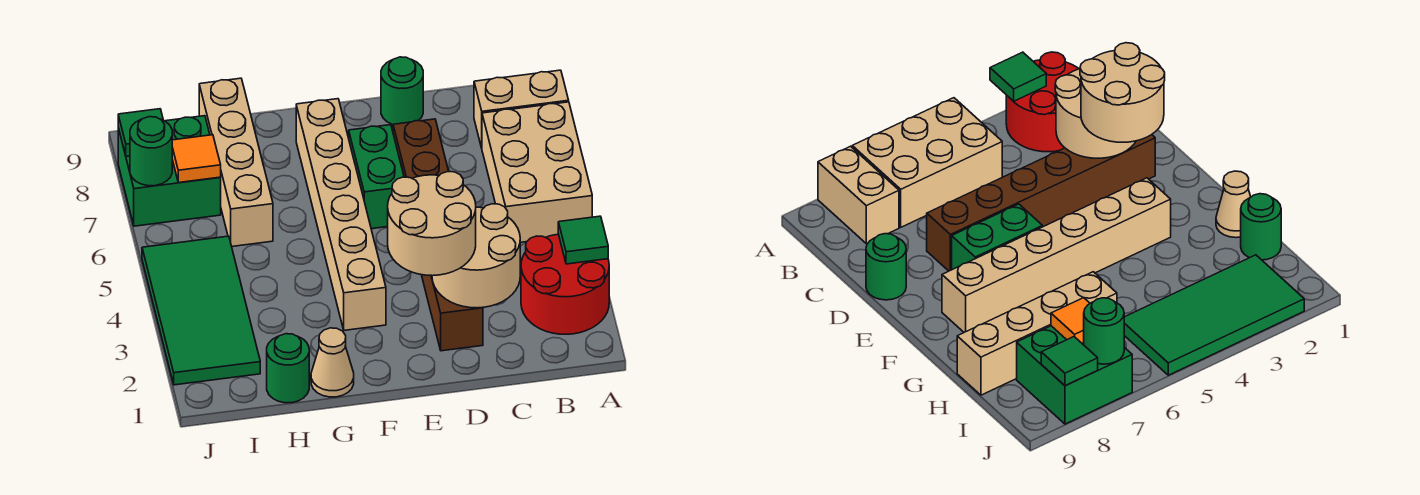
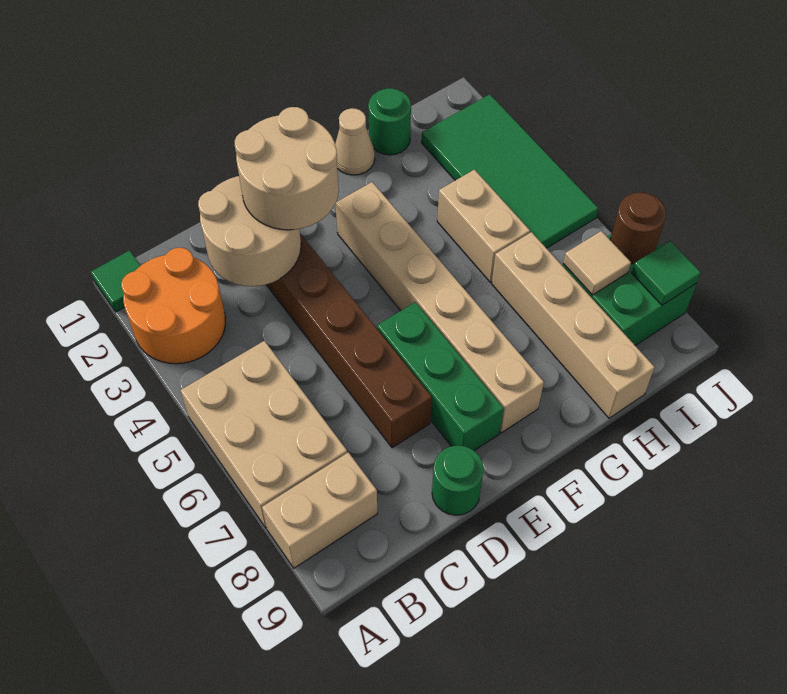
red 2x2 round brick [521,234,609,334] -> orange 2x2 round brick [121,248,225,364]
green 1x1 tile [558,216,608,264] -> green 1x1 tile moved to [91,251,141,312]
green 1x2 brick [349,125,404,229] -> green 1x3 brick [377,302,504,451]
none -> tan 1x2 brick [437,170,530,282]
orange 1x1 tile [172,135,221,183] -> tan 1x1 tile [563,231,631,295]
green 1x1 round brick [130,117,172,186] -> brown 1x1 round brick [610,192,666,264]

